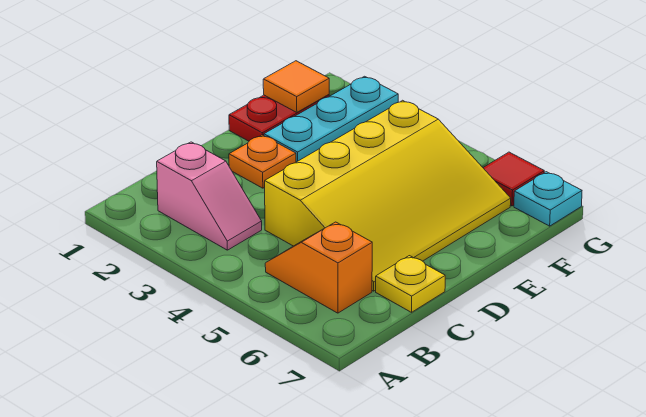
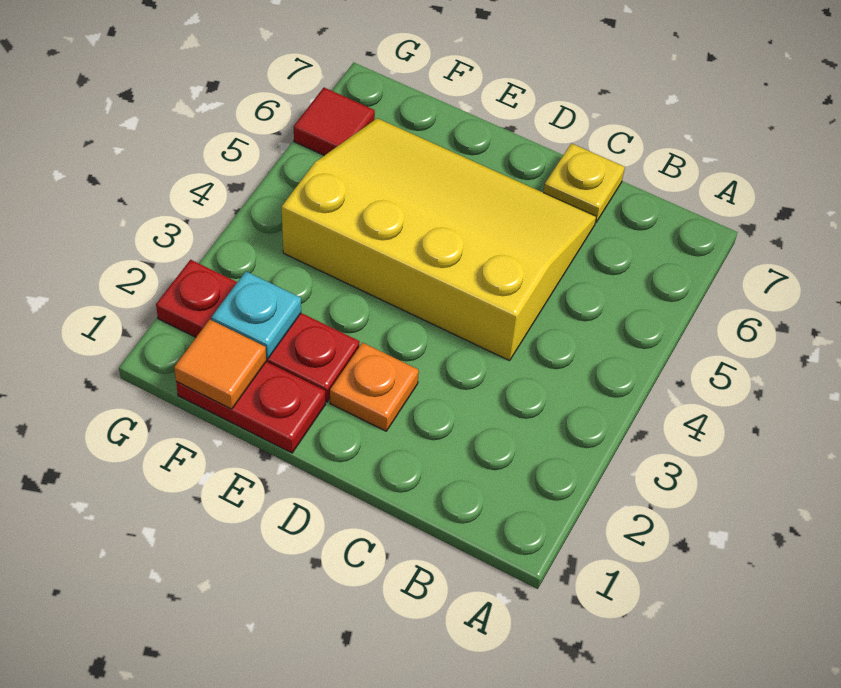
pink 1x2 slope [157,142,262,250] -> none
orange 1x2 slope [265,222,372,313] -> none
cyan 1x3 plate [264,76,398,162] -> red 1x3 plate [156,260,360,402]
cyan 1x1 plate [514,172,582,226] -> cyan 1x1 plate moved to [212,272,301,359]

